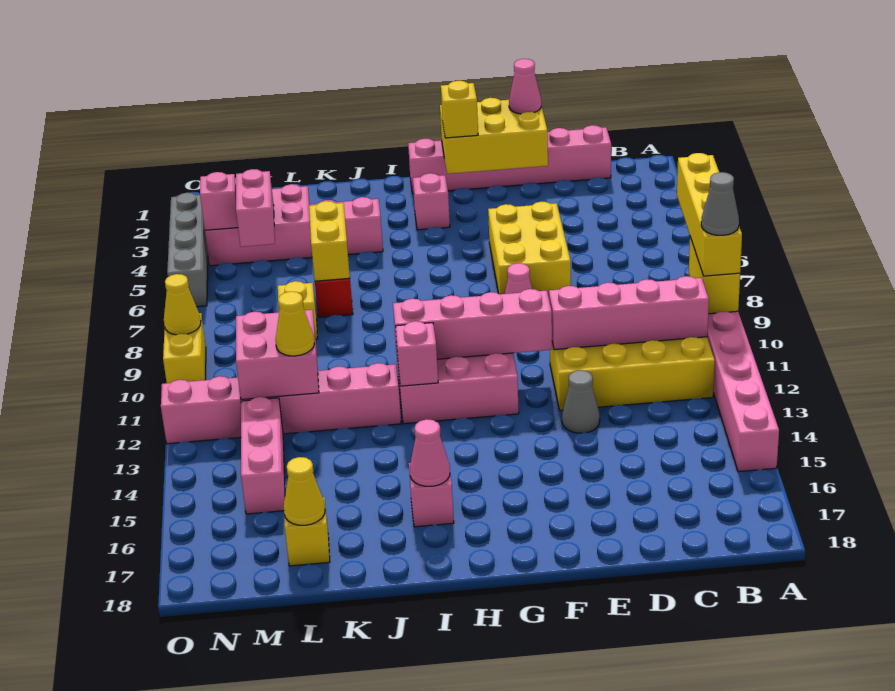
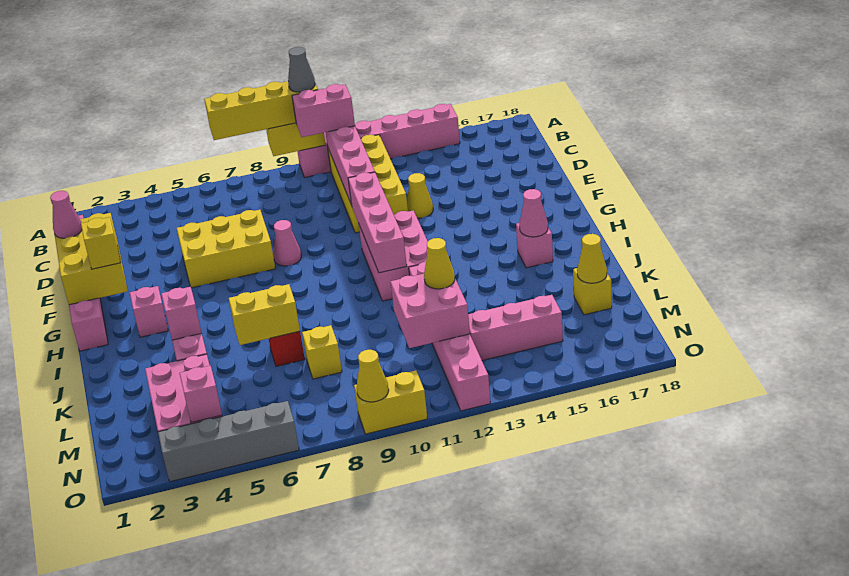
grey 1x1 cone [562,370,600,433] -> yellow 1x1 cone [407,173,433,218]
pink 1x1 brick [395,321,438,386] -> pink 1x1 brick moved to [161,287,201,340]
pink 1x2 brick [236,169,275,247] -> pink 1x2 brick moved to [292,84,355,137]

